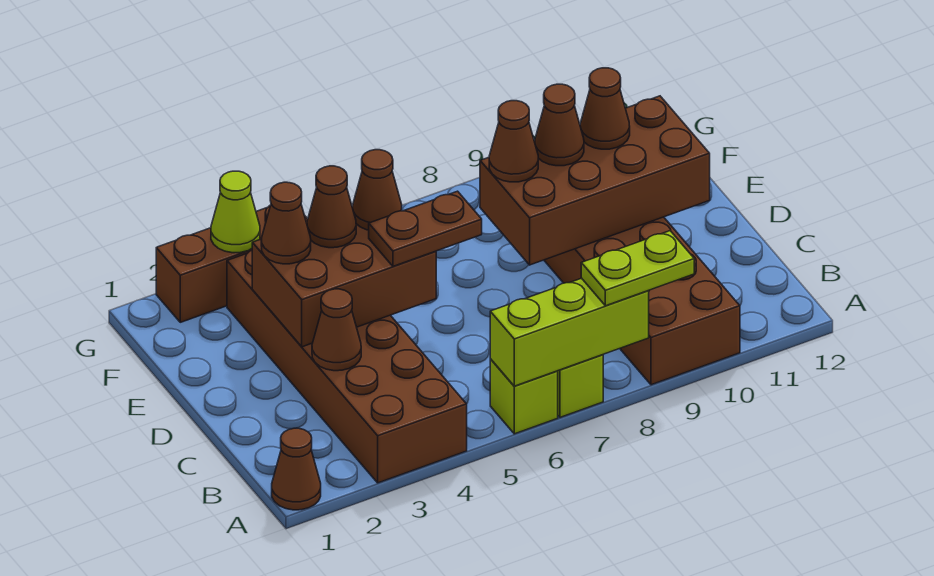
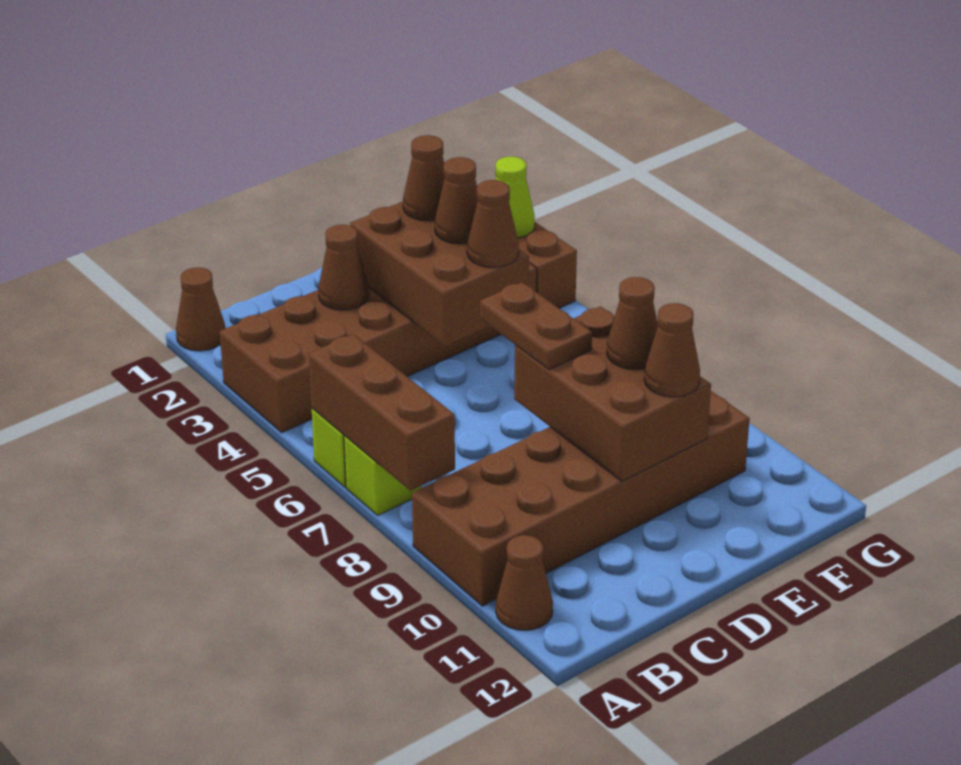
lime 1x3 brick [490,278,649,386] -> brown 1x3 brick [309,334,455,491]
lime 1x2 plate [581,231,694,306] -> none
brown 1x2 plate [369,191,482,266] -> brown 1x2 plate moved to [480,282,592,370]
brown 2x4 brick [480,96,710,265] -> brown 2x3 brick [514,306,711,481]
brown 1x1 cone [489,101,538,182] -> brown 1x1 cone moved to [496,535,553,630]

